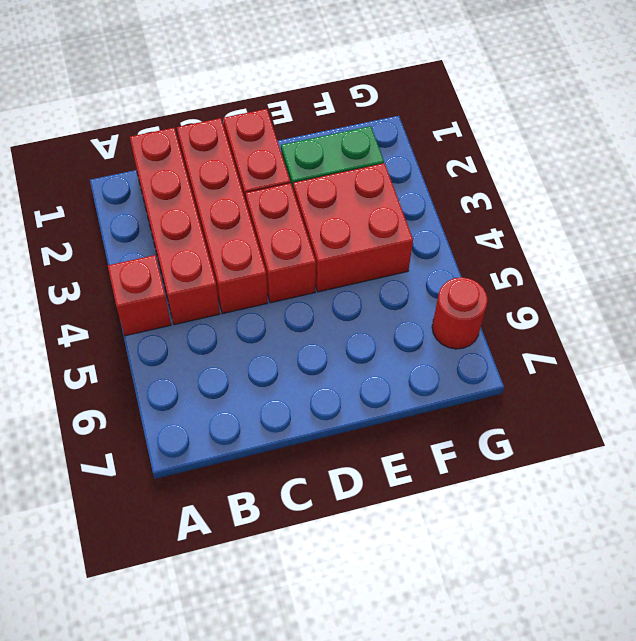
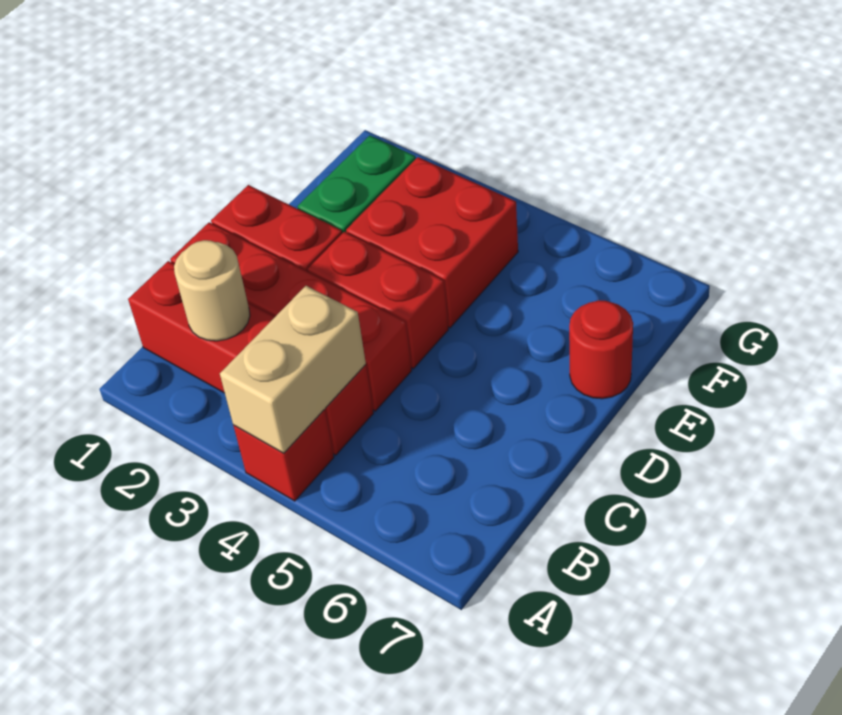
none -> tan 1x2 brick [220,286,366,453]
none -> tan 1x1 round brick [174,240,250,341]
red 1x1 round brick [432,277,488,349] -> red 1x1 round brick moved to [569,300,633,399]

